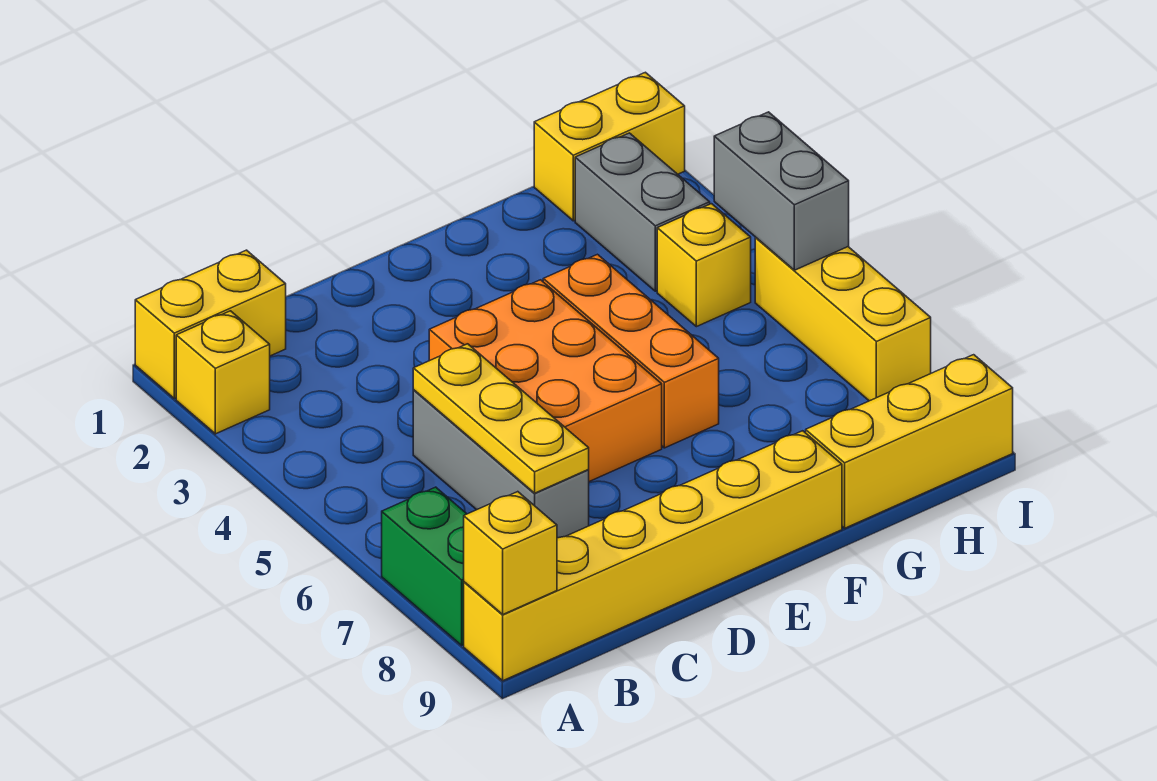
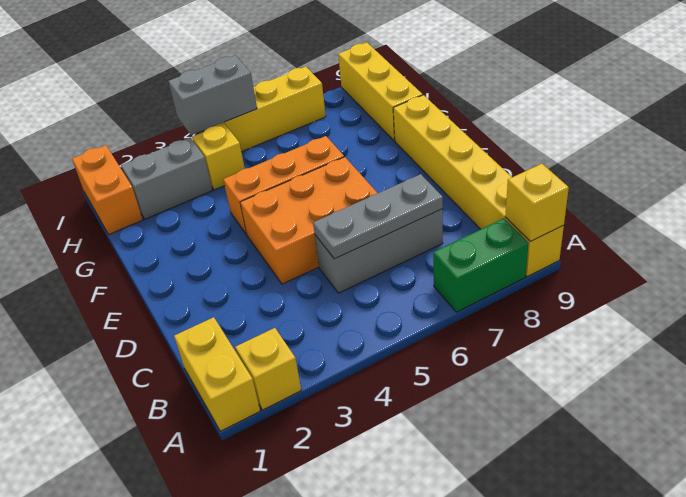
yellow 1x3 plate [413,344,589,493] -> grey 1x3 plate [313,174,443,259]
yellow 1x2 brick [534,72,685,221] -> orange 1x2 brick [72,145,143,234]

